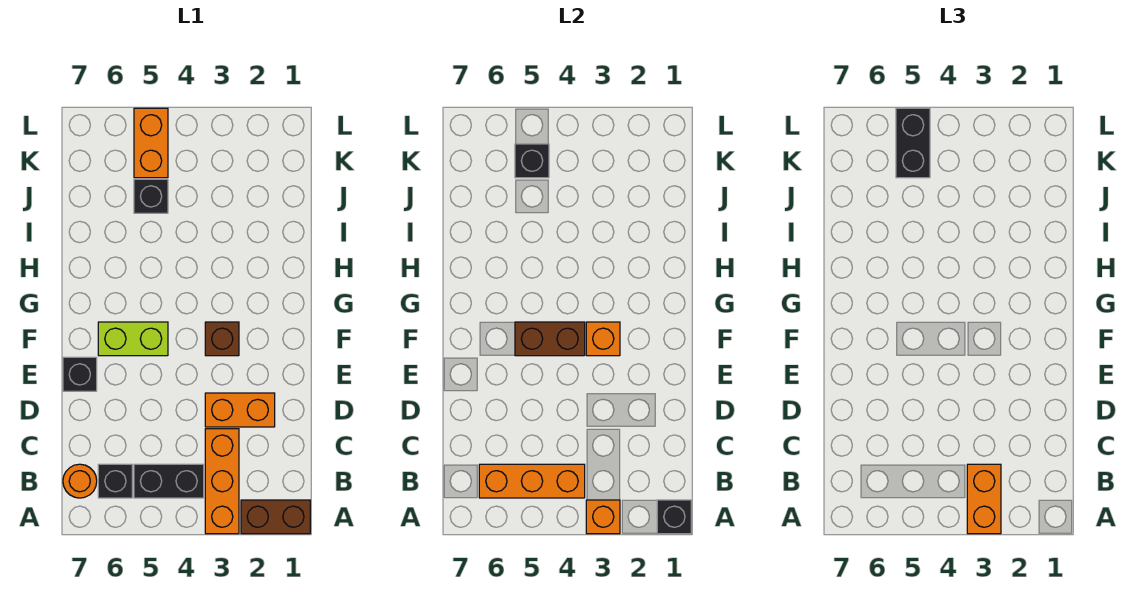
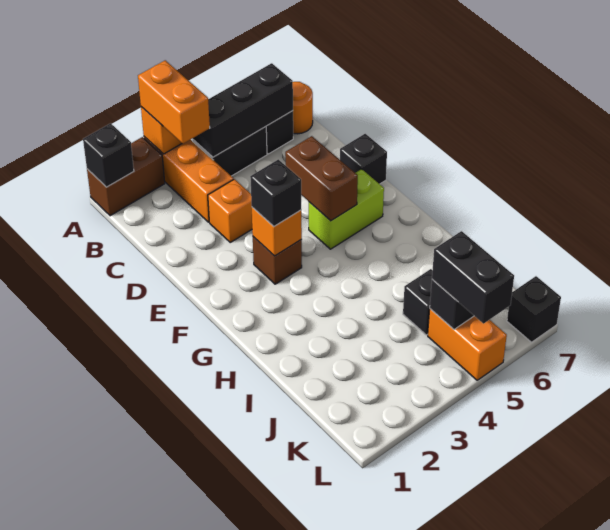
orange 1x3 brick [479,464,585,498] -> black 1x3 brick [193,63,293,157]
orange 1x2 brick [205,393,275,427] -> orange 1x1 brick [208,179,252,242]
none -> black 1x1 brick [250,159,301,226]
brown 1x2 brick [515,322,585,356] -> brown 1x2 brick turned to [285,136,358,221]
none -> black 1x1 brick [507,276,561,342]

